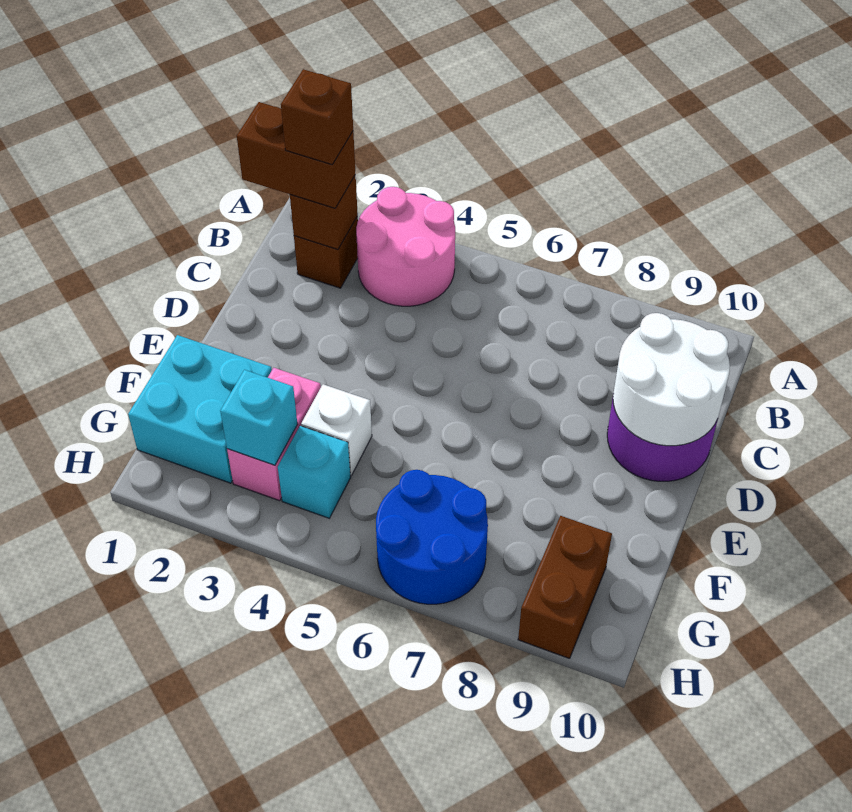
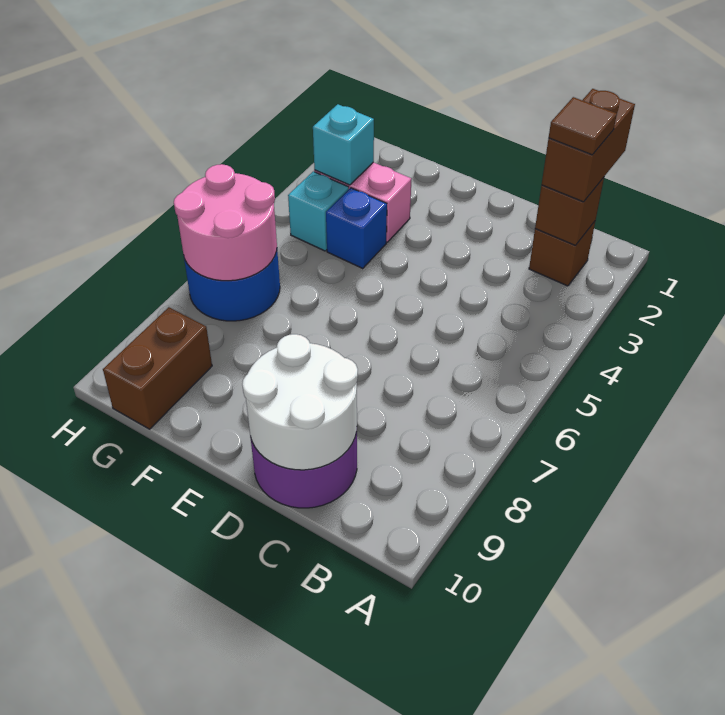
pink 2x2 round brick [356,187,455,306] -> pink 2x2 round brick moved to [174,164,277,281]
brown 1x1 brick [281,69,353,164] -> brown 1x1 tile [549,97,617,155]
cyan 2x2 brick [128,335,272,483] -> none
white 1x1 brick [301,384,372,476] -> blue 1x1 brick [326,188,387,268]
brown 1x2 brick [518,516,612,658] -> brown 1x2 brick turned to [103,307,212,429]

